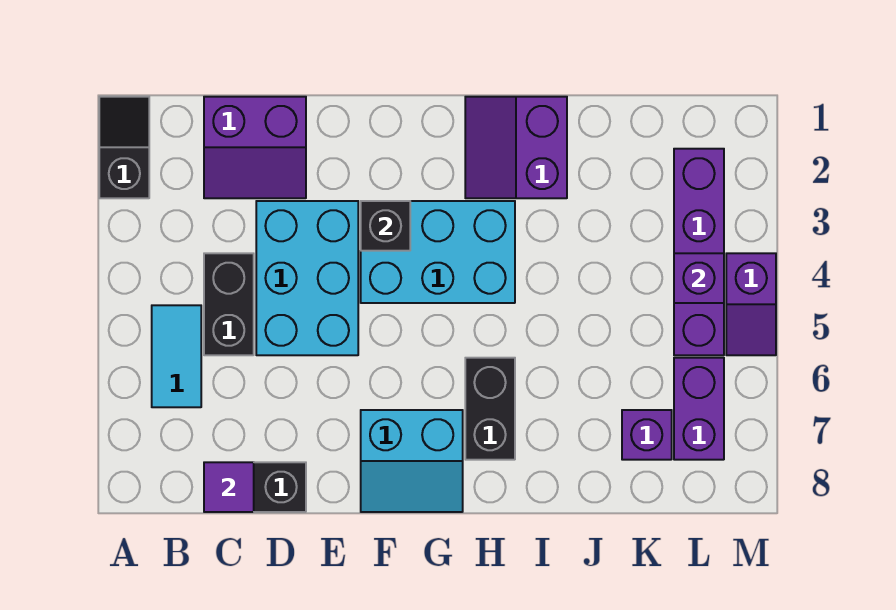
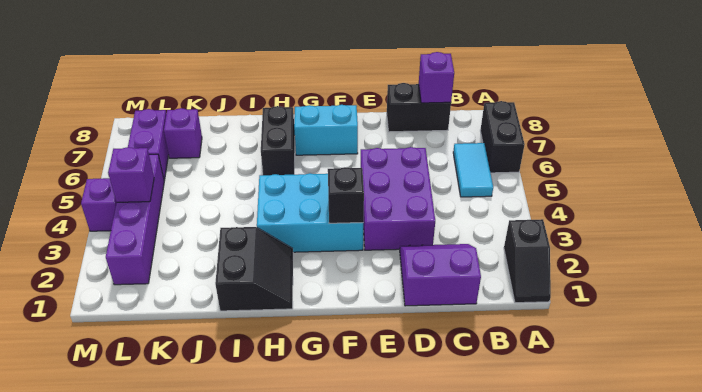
black 1x2 brick [204,253,254,355] -> black 1x2 brick moved to [480,101,525,173]
purple 1x1 tile [204,462,254,512] -> purple 1x1 brick [419,52,454,103]
cyan 2x3 brick [256,201,358,355] -> purple 2x3 brick [361,147,435,250]
purple 2x2 slope [465,97,567,198] -> black 2x2 slope [215,227,293,311]

